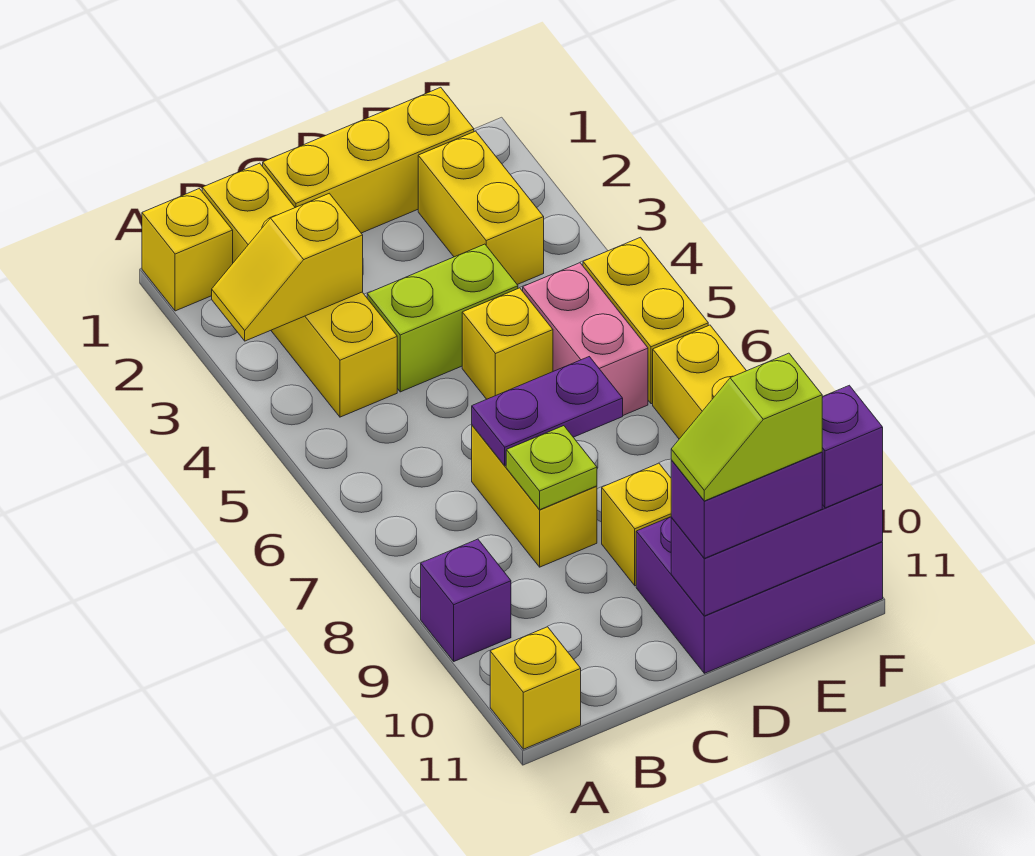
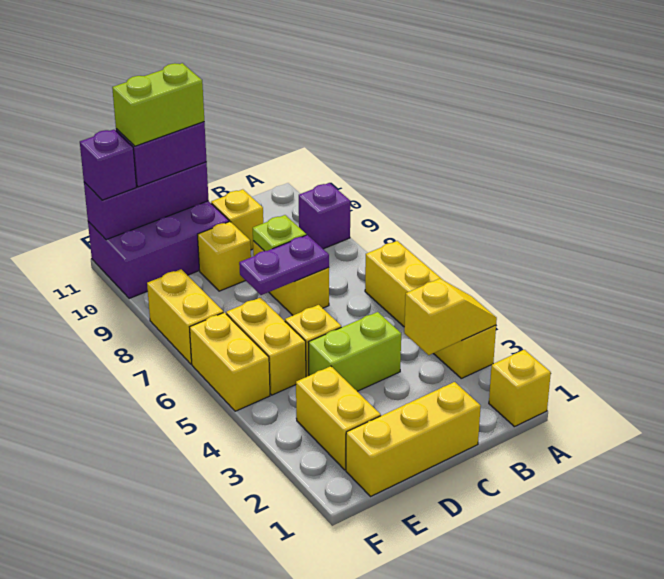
yellow 1x1 brick [490,627,581,749] -> yellow 1x1 brick moved to [211,189,263,250]
yellow 1x4 brick [202,163,397,417] -> yellow 1x4 brick moved to [365,241,496,378]
lime 1x2 slope [671,353,822,501] -> lime 1x2 brick [112,63,204,146]
pink 1x2 brick [523,263,648,415] -> yellow 1x2 brick [226,298,306,395]

